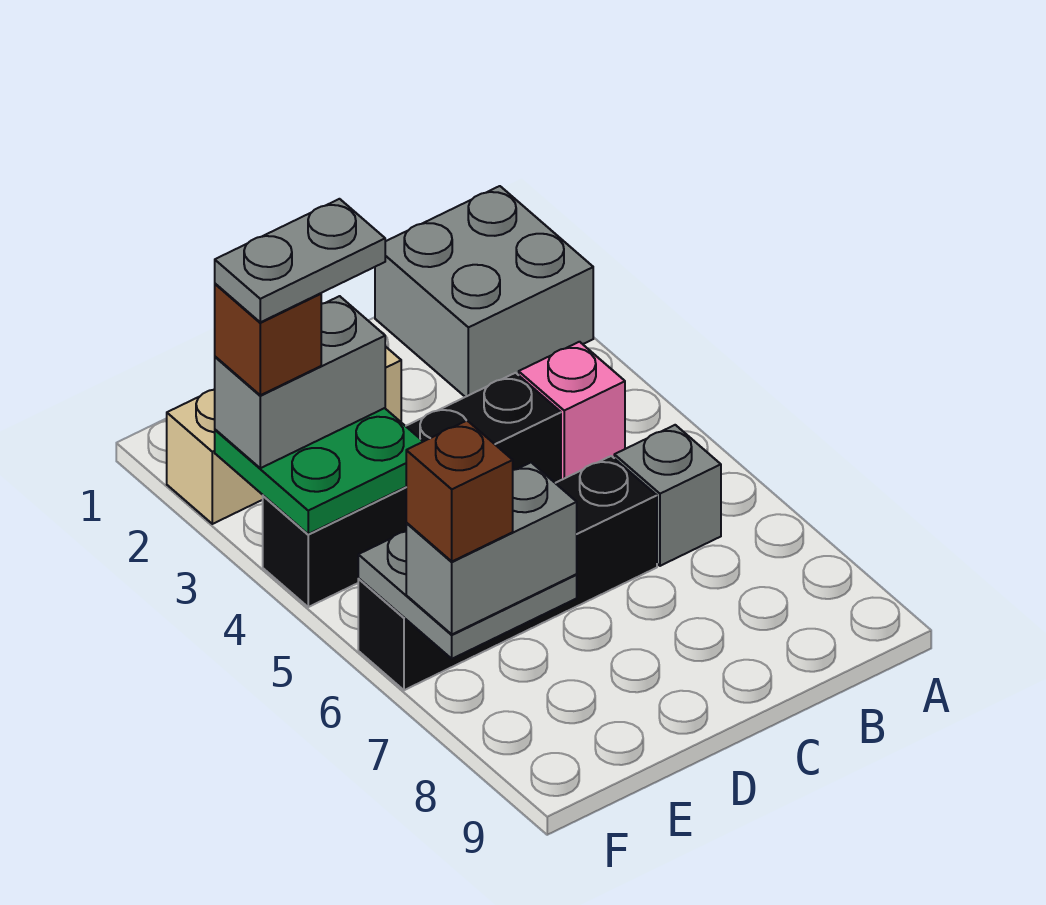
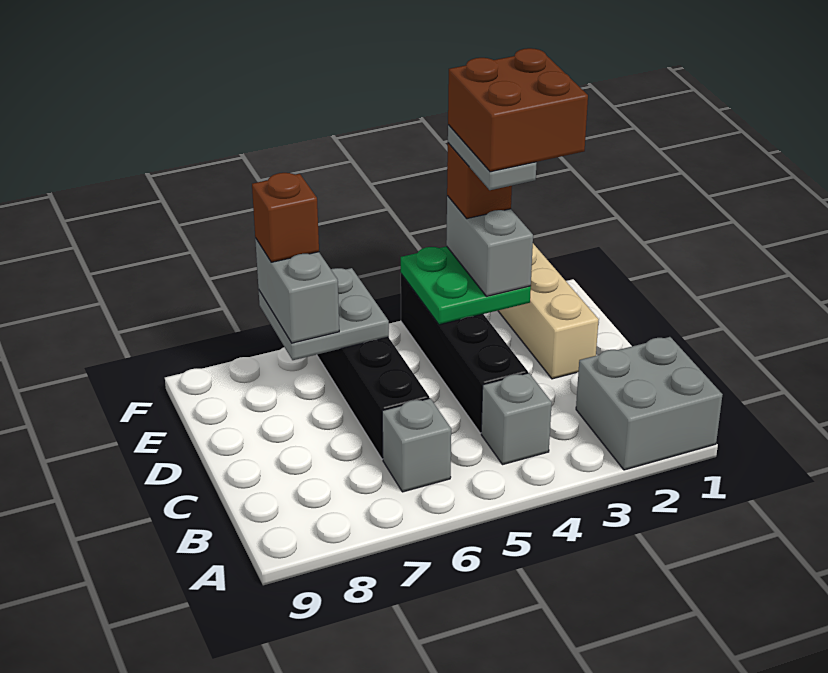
pink 1x1 brick [519,342,625,480] -> grey 1x1 brick [481,373,552,465]
none -> brown 2x2 brick [448,48,588,172]

